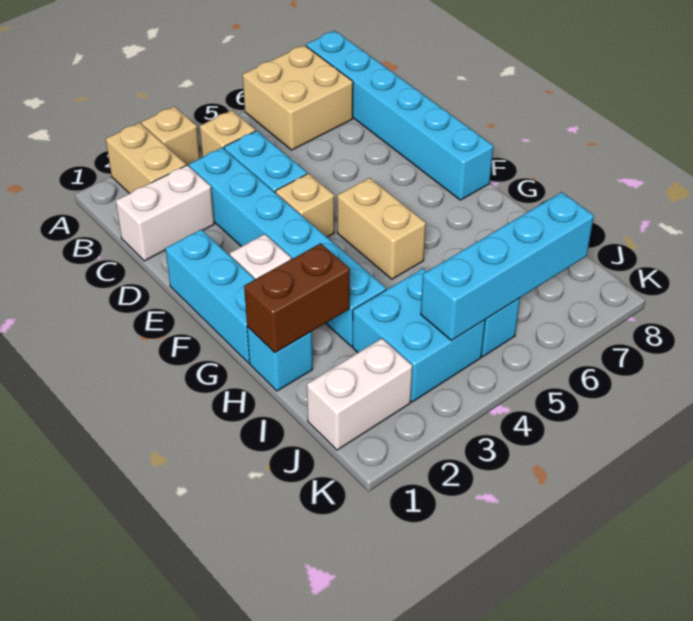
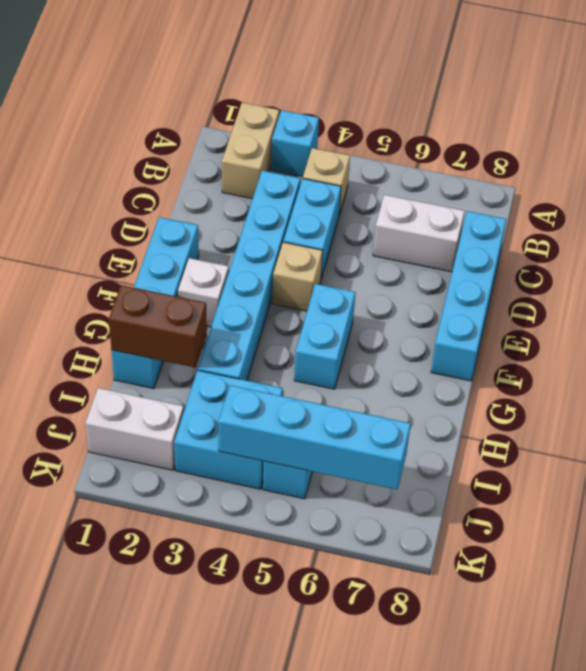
tan 1x1 brick [141,107,200,166] -> cyan 1x1 brick [271,110,319,177]
tan 2x2 brick [243,45,353,150] -> none
cyan 1x6 brick [306,31,493,200] -> cyan 1x4 brick [431,211,506,381]
white 1x2 brick [116,165,214,261] -> white 1x2 brick moved to [373,195,465,272]
tan 1x2 brick [337,178,426,279] -> cyan 1x2 brick [294,284,355,389]

